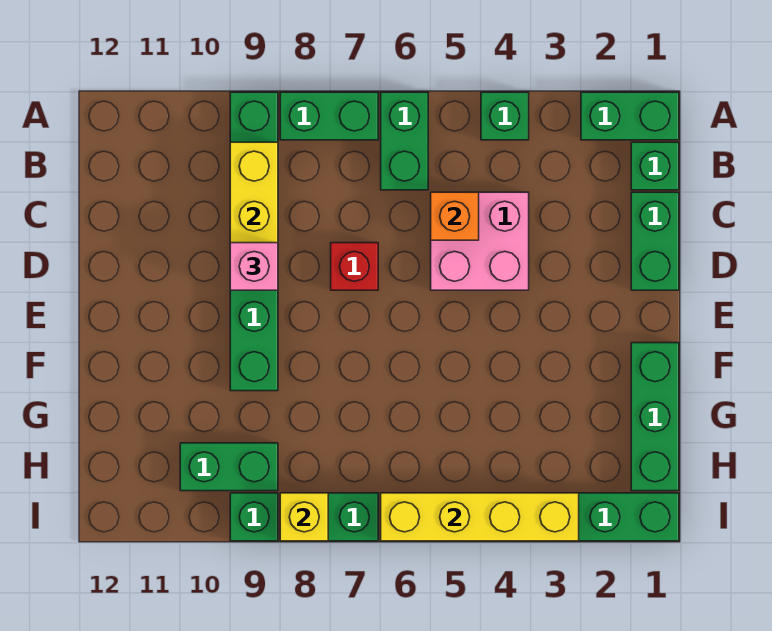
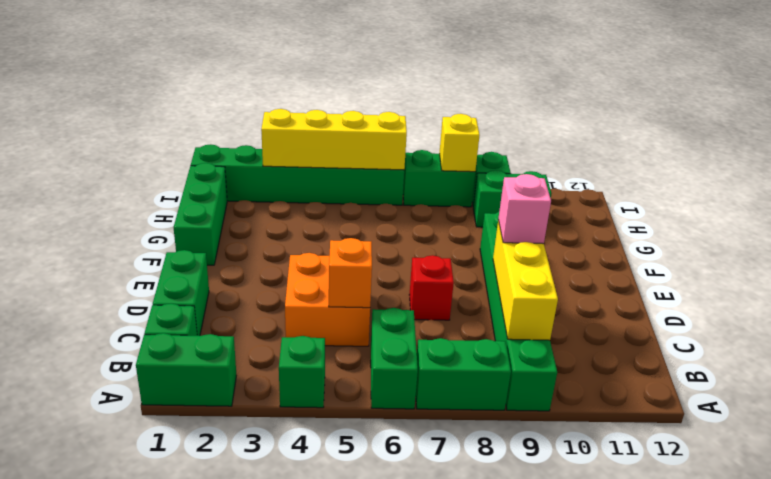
pink 2x2 brick [431,192,529,290] -> orange 2x2 brick [285,253,370,346]

